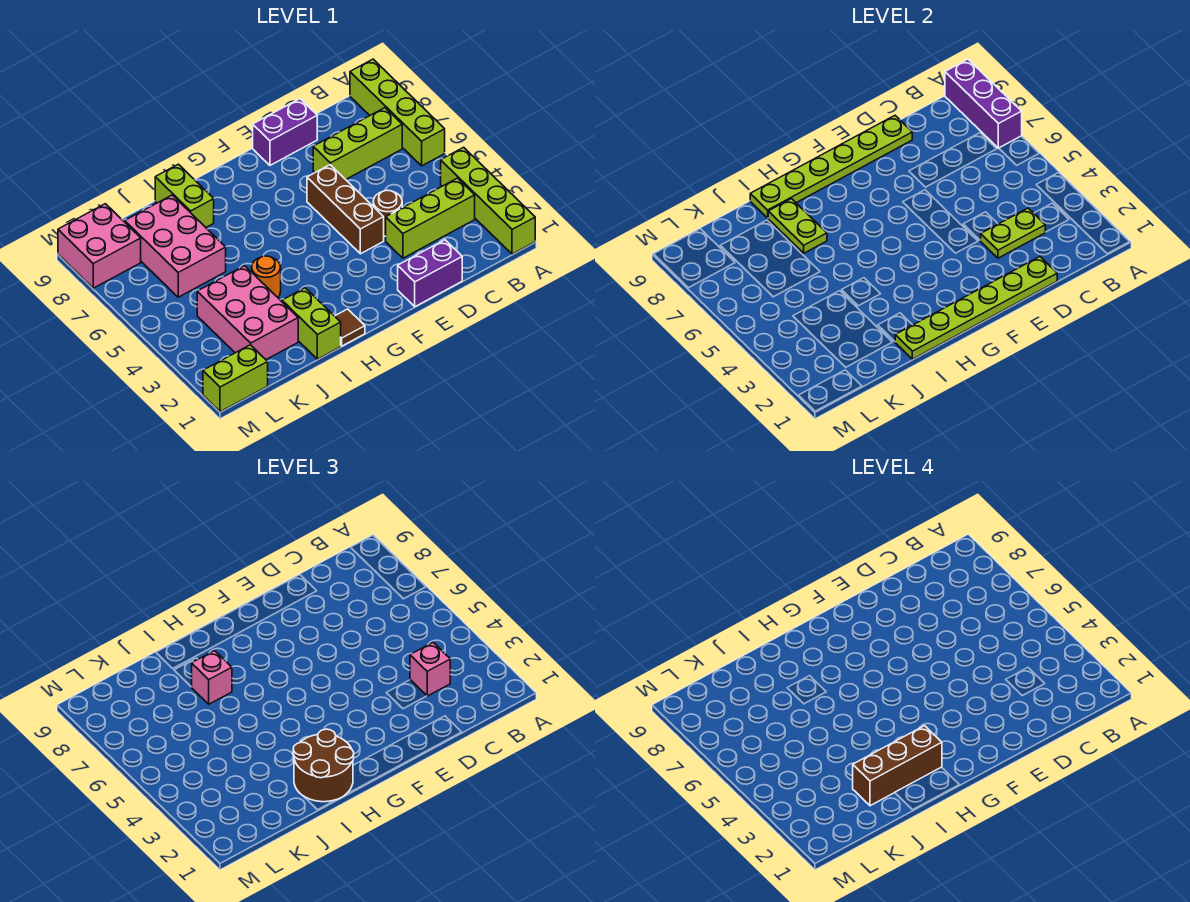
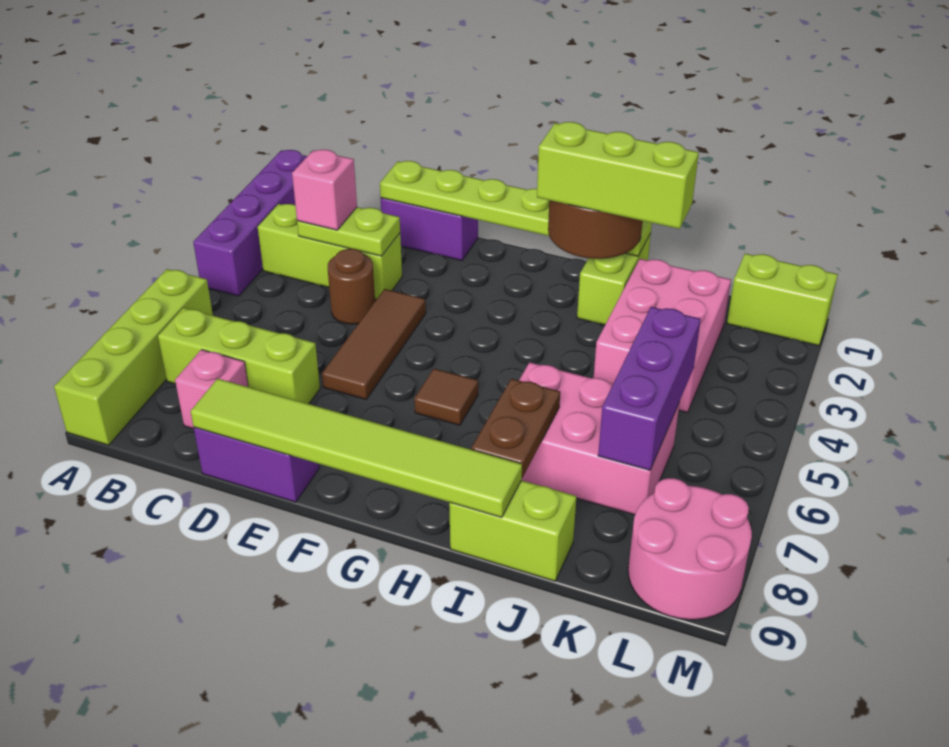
lime 1x4 brick [441,147,535,254] -> purple 1x4 brick [193,150,307,296]
purple 1x3 brick [945,59,1022,148] -> purple 1x3 brick moved to [598,307,701,470]
lime 1x6 plate [750,116,912,218] -> lime 1x6 tile [190,379,522,518]
brown 1x3 brick [307,165,384,254] -> brown 1x3 tile [322,289,426,399]
brown 1x1 tile [335,309,365,346] -> brown 1x1 tile moved to [414,369,478,425]
brown 1x3 brick [853,726,942,806] -> lime 1x3 brick [537,122,699,229]
orange 1x1 round brick [252,256,281,297] -> none
lime 1x2 plate [768,199,827,253] -> brown 1x2 plate [471,379,560,478]
pink 1x1 brick [192,651,232,704] -> pink 1x1 brick moved to [175,350,248,429]
lime 1x2 brick [155,164,214,227] -> lime 1x2 brick turned to [449,480,576,581]
pink 2x3 brick [125,195,226,297] -> pink 2x3 brick turned to [519,362,680,515]
pink 2x2 brick [58,204,141,288] -> pink 2x2 round brick [628,478,752,620]

